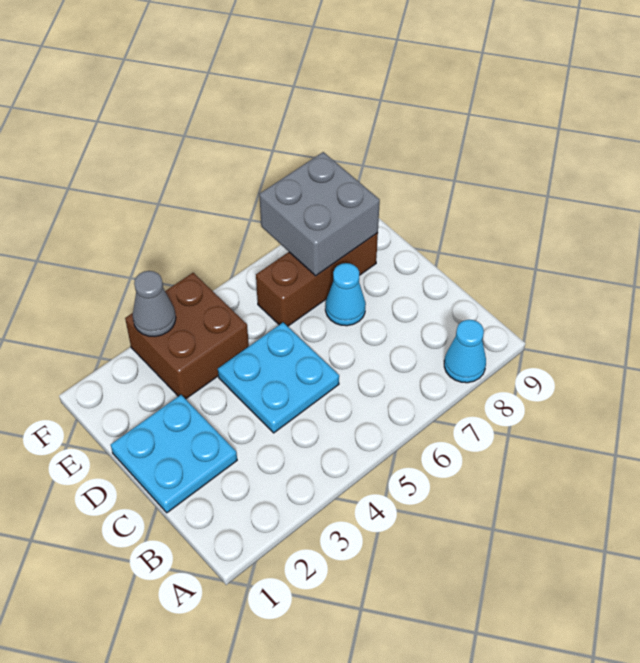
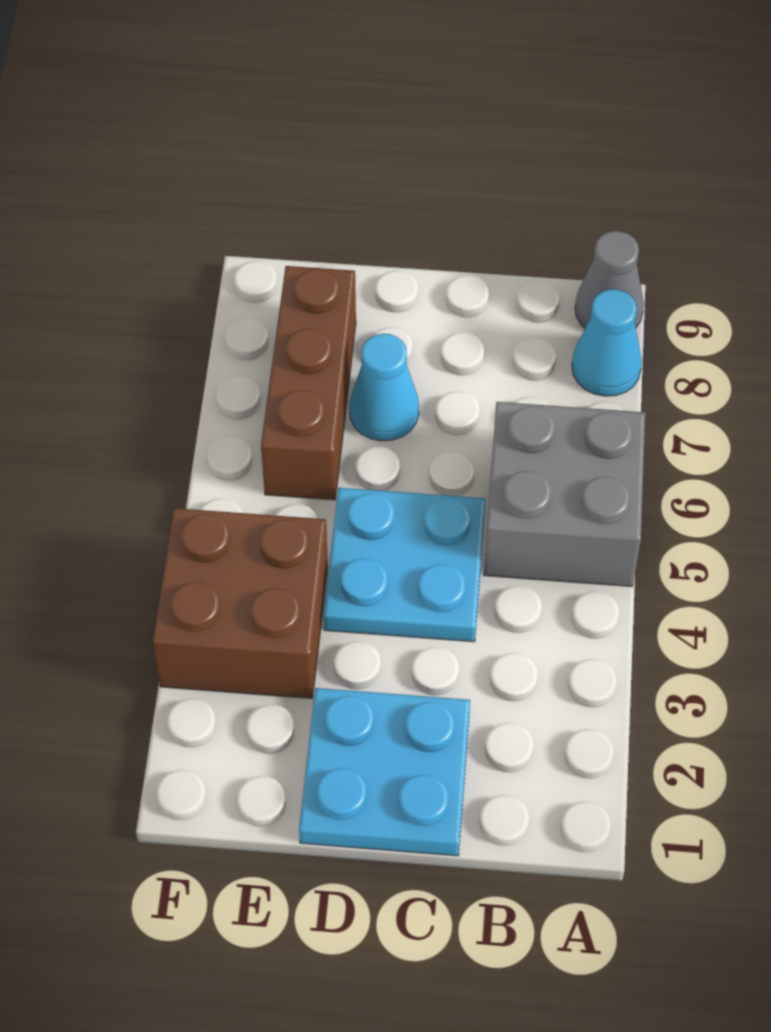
grey 2x2 brick [259,152,380,276] -> grey 2x2 brick moved to [484,402,645,587]
grey 1x1 cone [133,271,176,336] -> grey 1x1 cone moved to [575,231,644,328]

